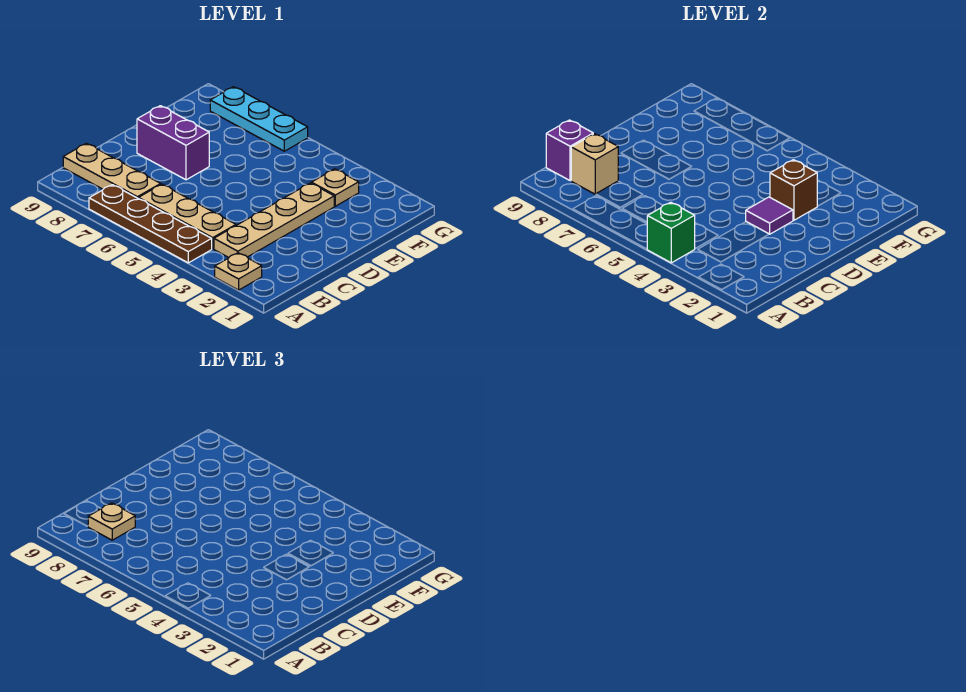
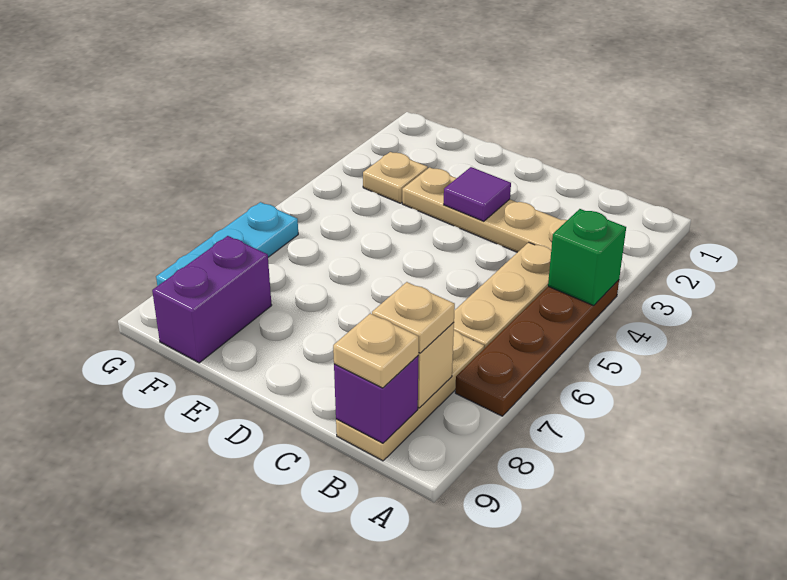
tan 1x1 plate [215,253,262,290] -> tan 1x1 plate moved to [333,314,419,388]
purple 1x2 brick [137,106,209,180] -> purple 1x2 brick moved to [152,236,272,363]
brown 1x1 brick [770,160,817,220] -> none

